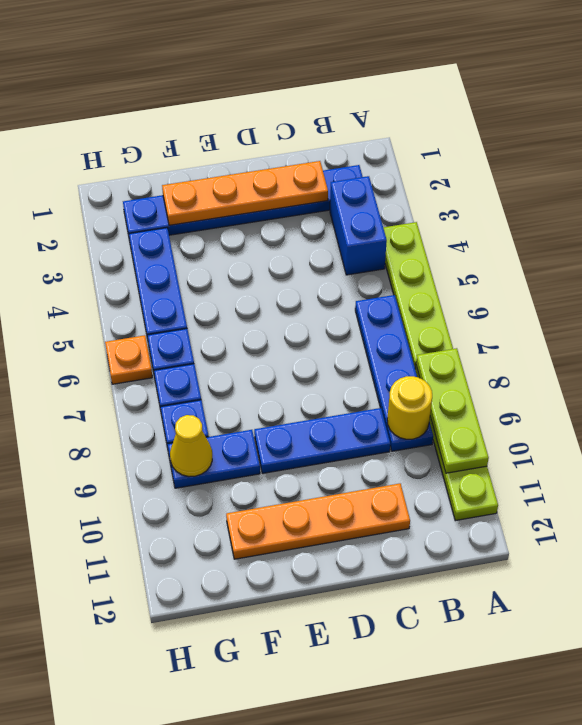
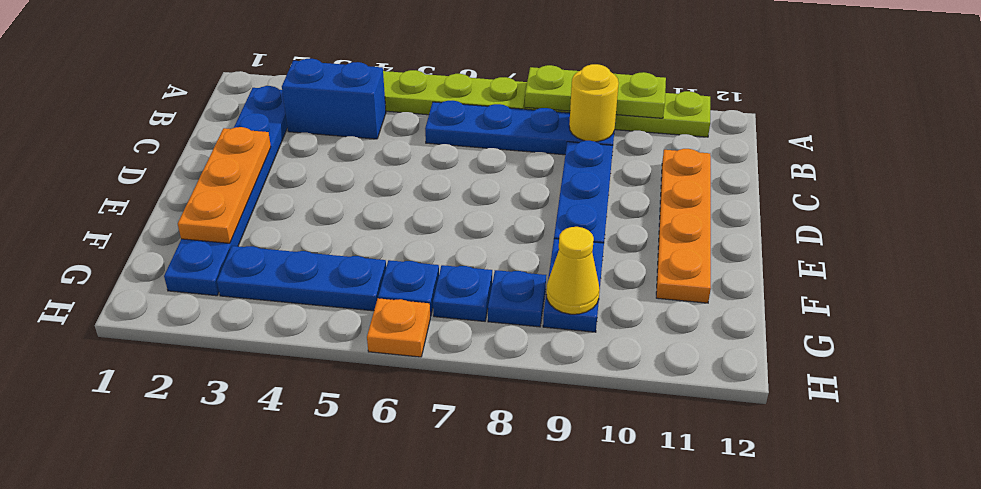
orange 1x4 plate [162,161,328,225] -> orange 1x3 plate [178,127,271,243]

